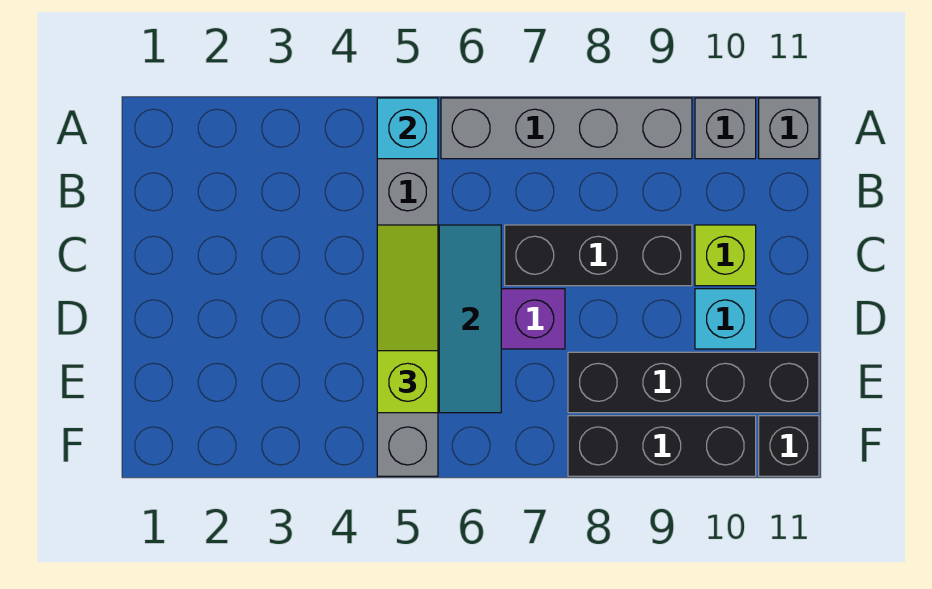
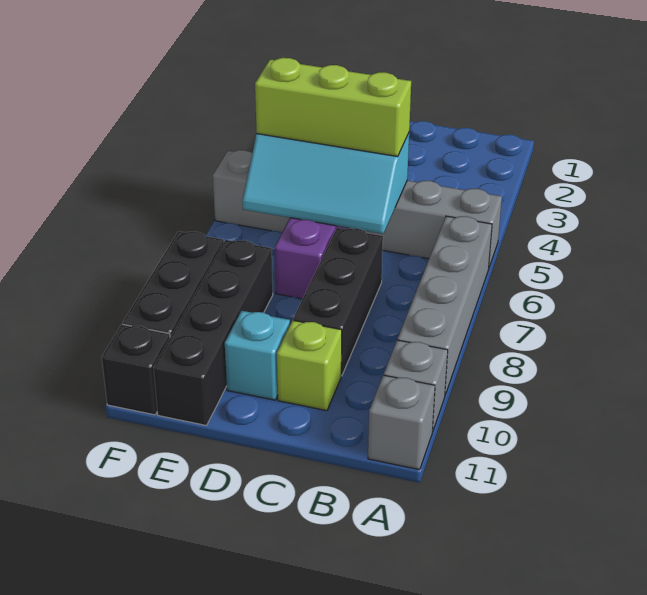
cyan 1x1 brick [377,98,438,159] -> none
lime 1x3 slope [377,225,438,413] -> lime 1x3 brick [255,58,411,156]

